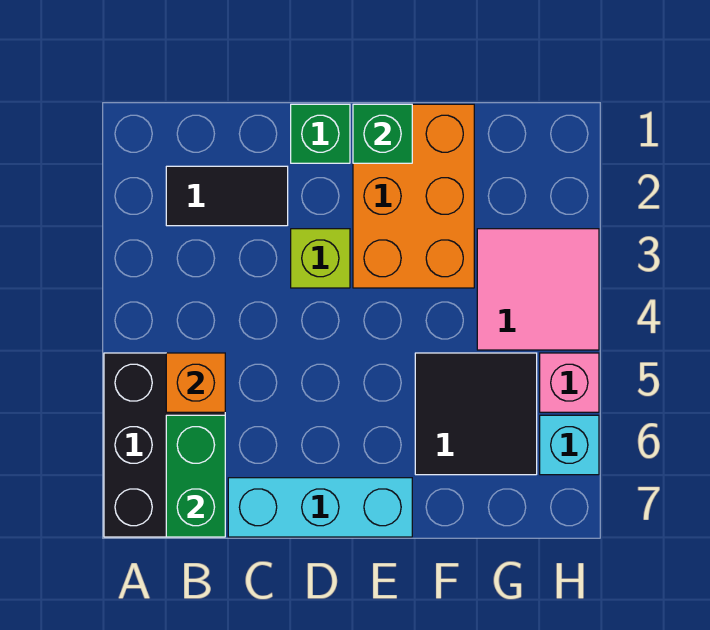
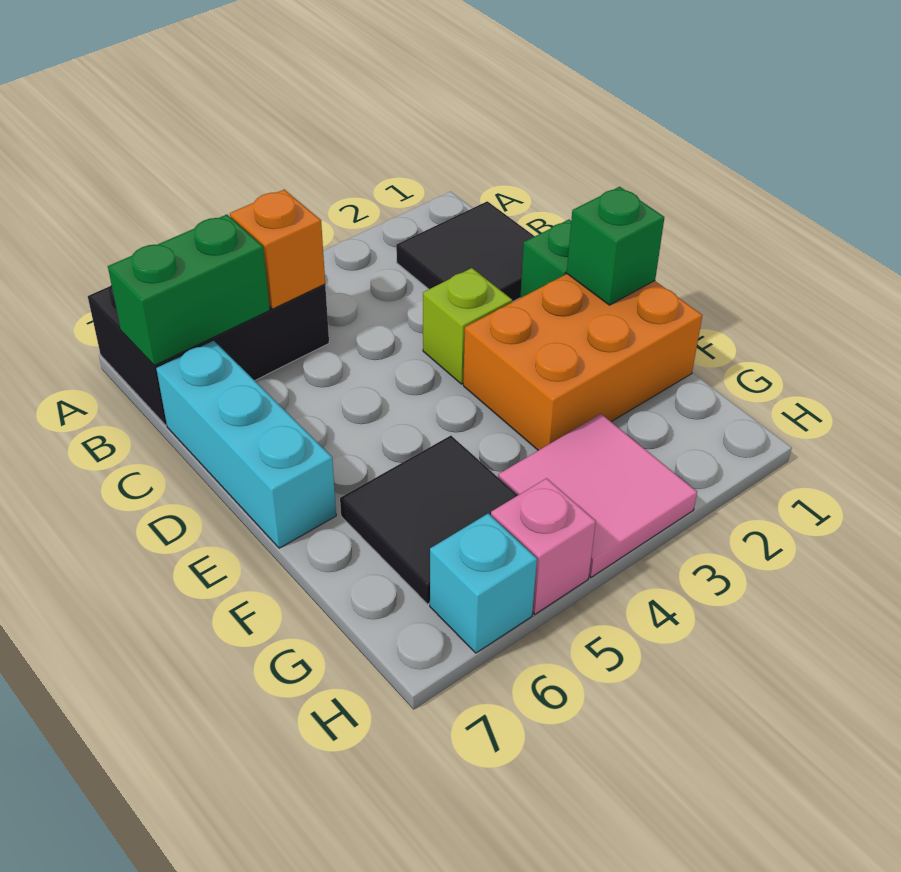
black 1x2 tile [166,166,288,226] -> black 2x2 tile [396,201,535,302]

